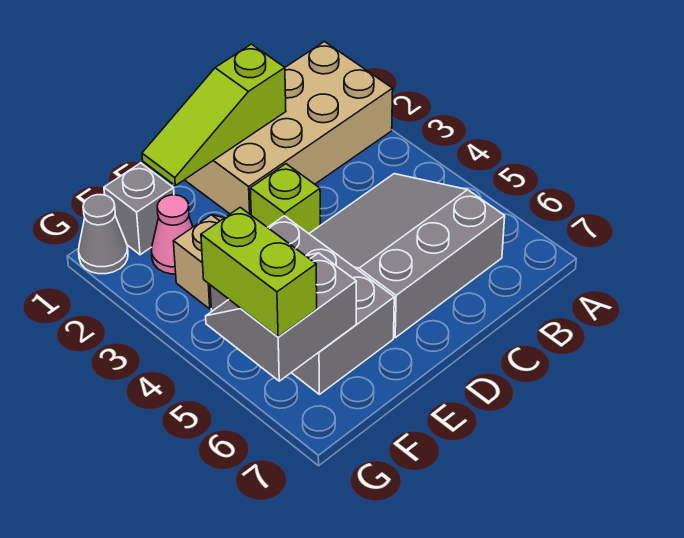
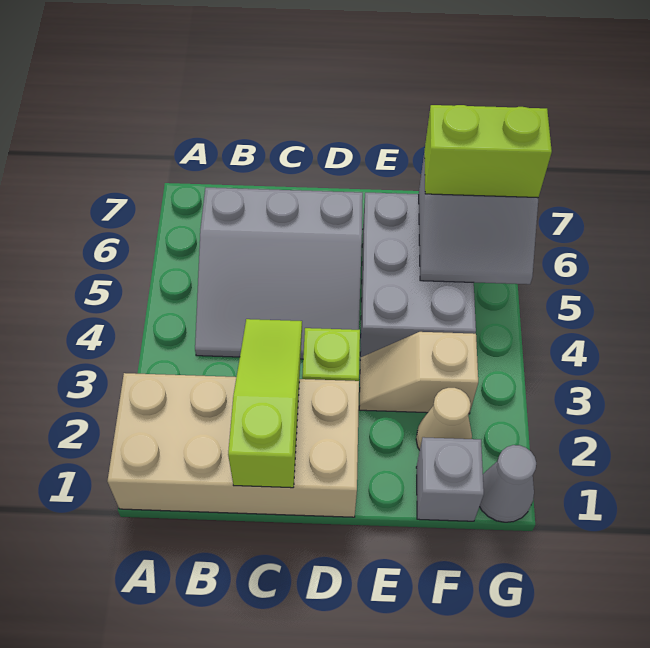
lime 1x3 slope [142,44,286,186] -> lime 1x3 slope turned to [228,319,302,488]
pink 1x1 cone [151,195,193,274] -> tan 1x1 cone [416,388,472,450]
lime 1x2 brick [201,207,317,337] -> lime 1x2 brick turned to [424,105,552,198]

